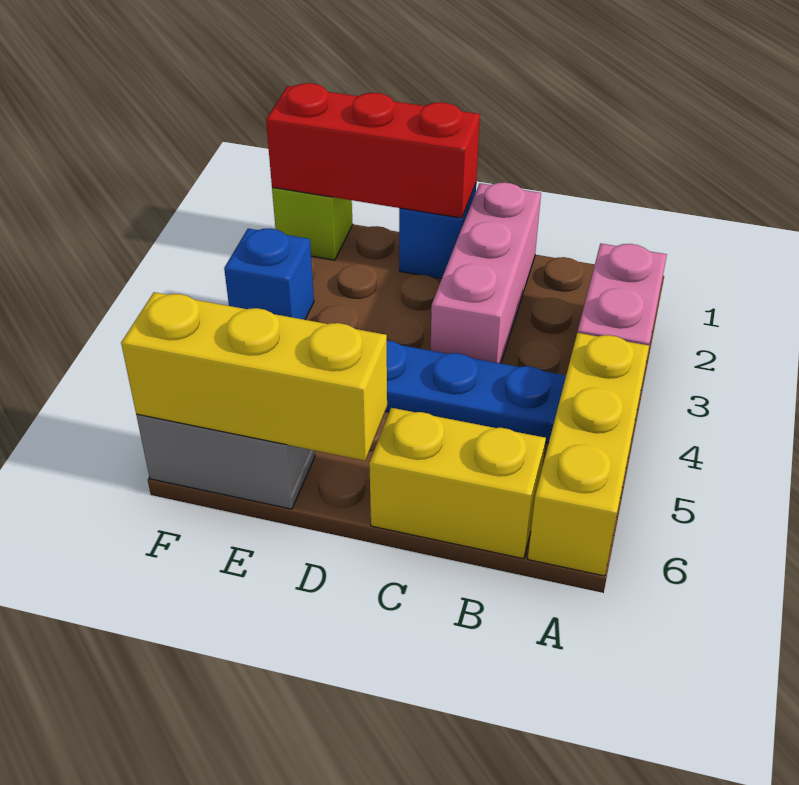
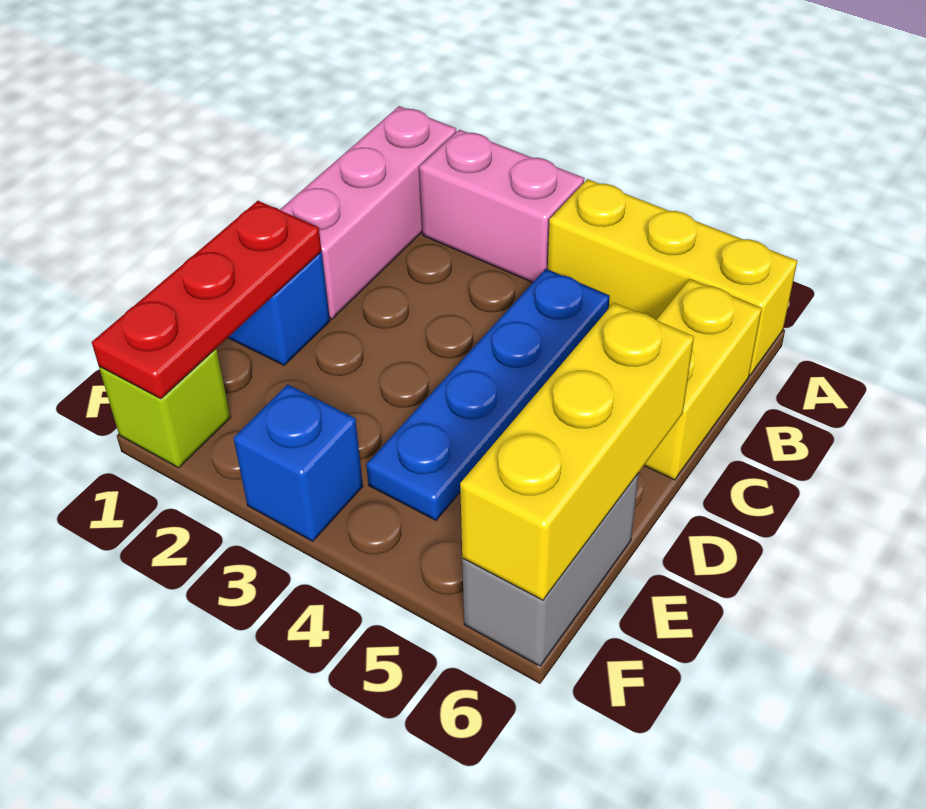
pink 1x3 brick [430,182,541,363] -> pink 1x3 brick turned to [280,106,457,319]
red 1x3 brick [266,83,480,218] -> red 1x3 plate [92,201,321,399]

